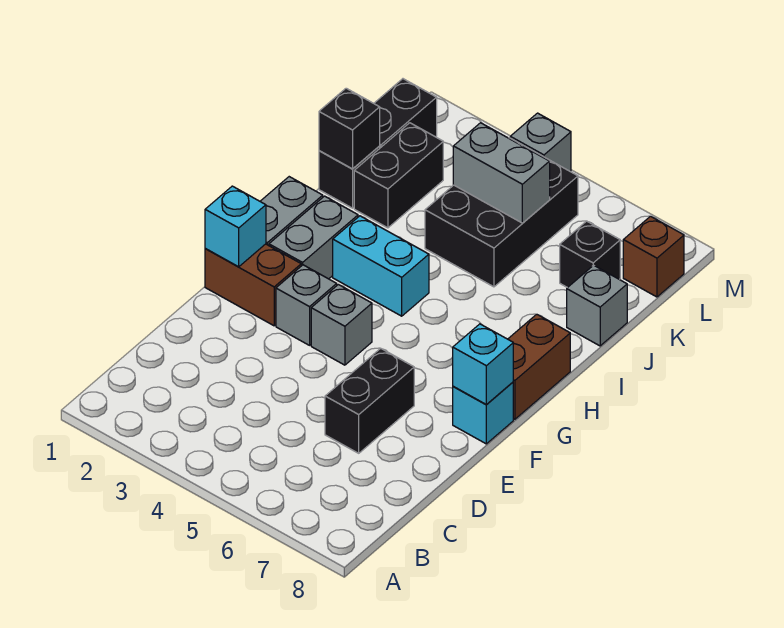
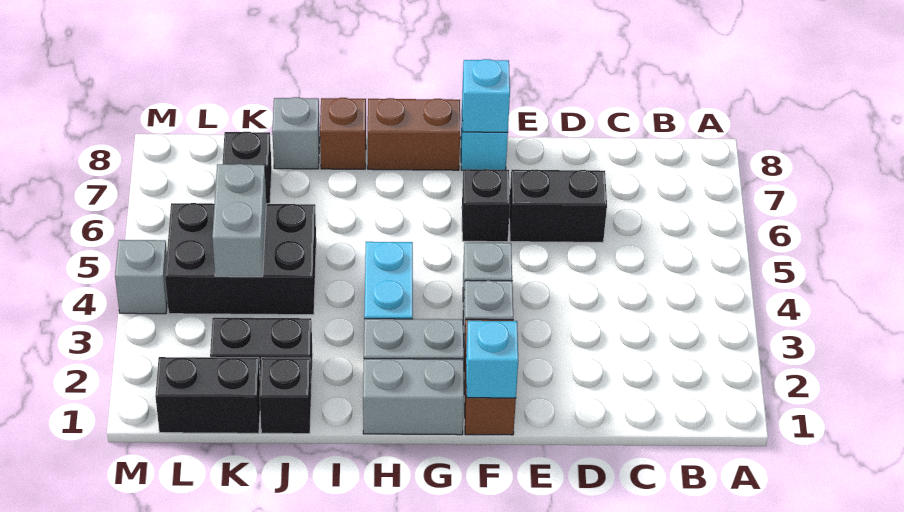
black 1x1 brick [319,88,380,169] -> black 1x1 brick moved to [462,169,510,242]
brown 1x1 brick [623,216,684,297] -> brown 1x1 brick moved to [320,98,366,169]

